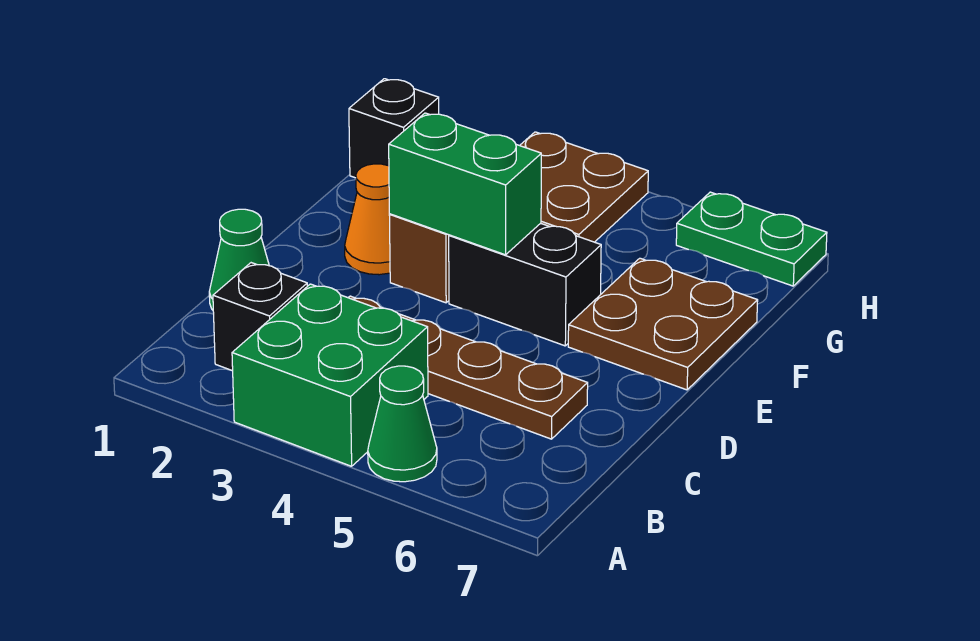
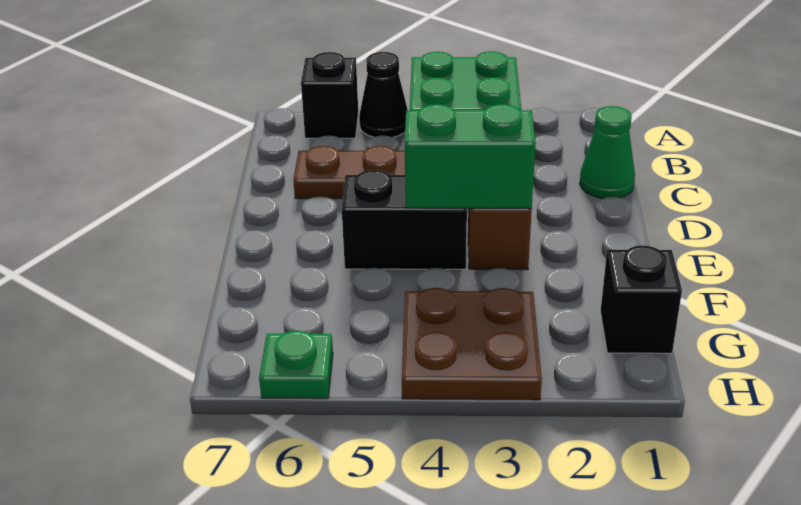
green 1x1 cone [368,366,437,482] -> black 1x1 cone [359,52,408,137]
black 1x1 brick [213,263,307,371] -> black 1x1 brick moved to [301,52,358,138]
orange 1x1 cone [345,164,390,275] -> none
brown 2x2 plate [568,258,758,390] -> none
green 1x2 plate [676,192,827,286] -> green 1x1 plate [259,331,333,399]

